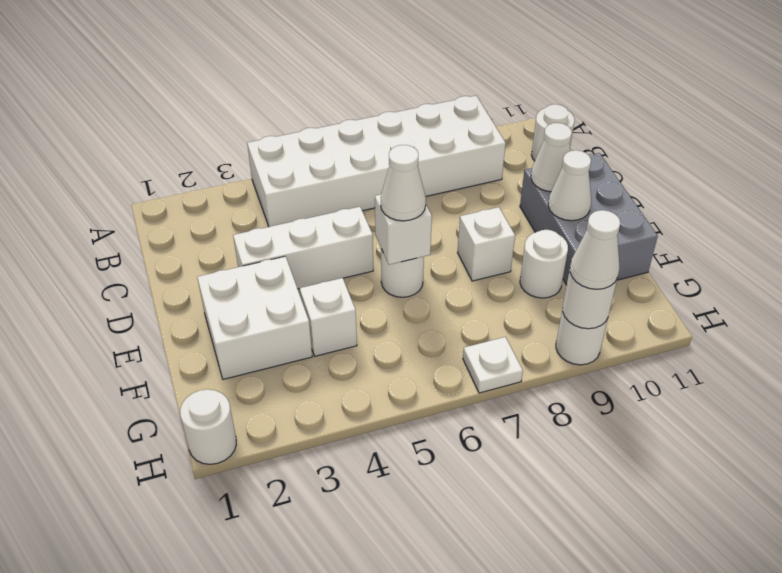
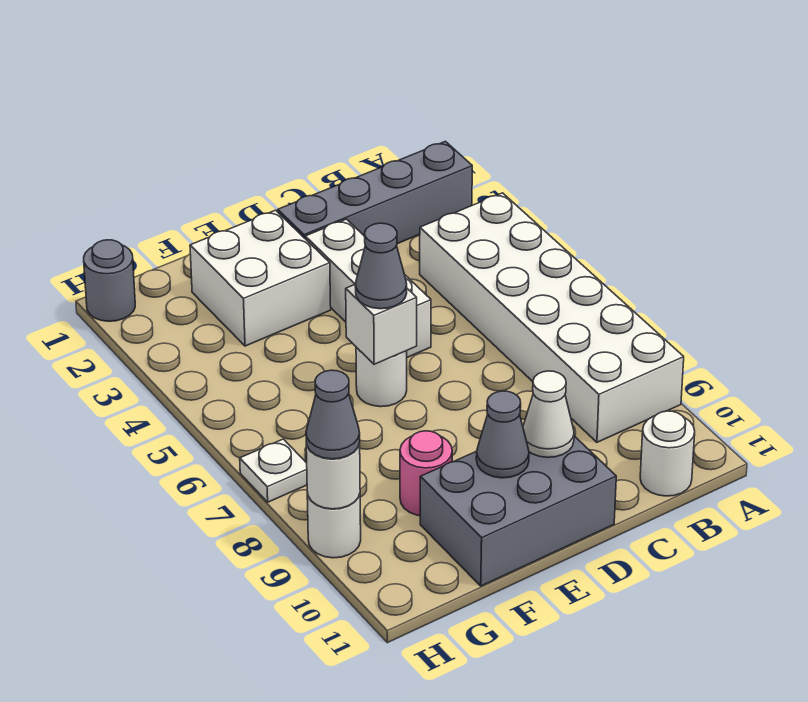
none -> grey 1x4 brick [278,141,472,244]
white 1x1 cone [381,145,426,221] -> grey 1x1 cone [355,223,407,309]
white 1x1 brick [458,207,515,281] -> none
white 1x1 cone [548,150,591,221] -> grey 1x1 cone [476,391,529,478]
white 1x1 brick [300,278,357,356] -> none
white 1x1 round brick [520,230,568,298] -> pink 1x1 round brick [400,431,452,516]
white 1x1 round brick [180,389,236,464] -> grey 1x1 round brick [84,240,135,321]
white 1x1 cone [570,210,620,289] -> grey 1x1 cone [306,370,360,459]

